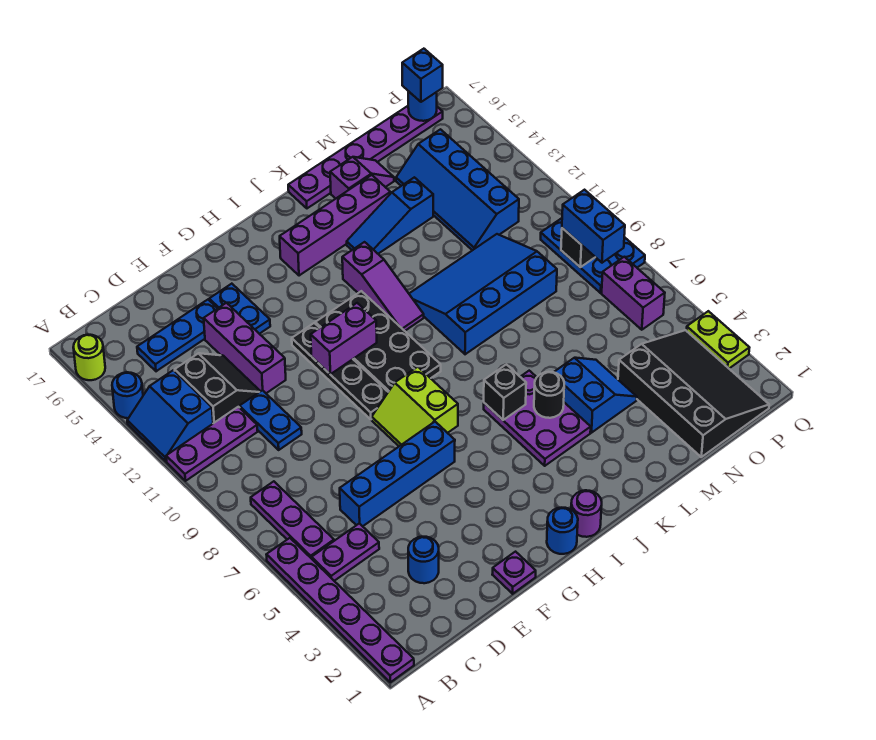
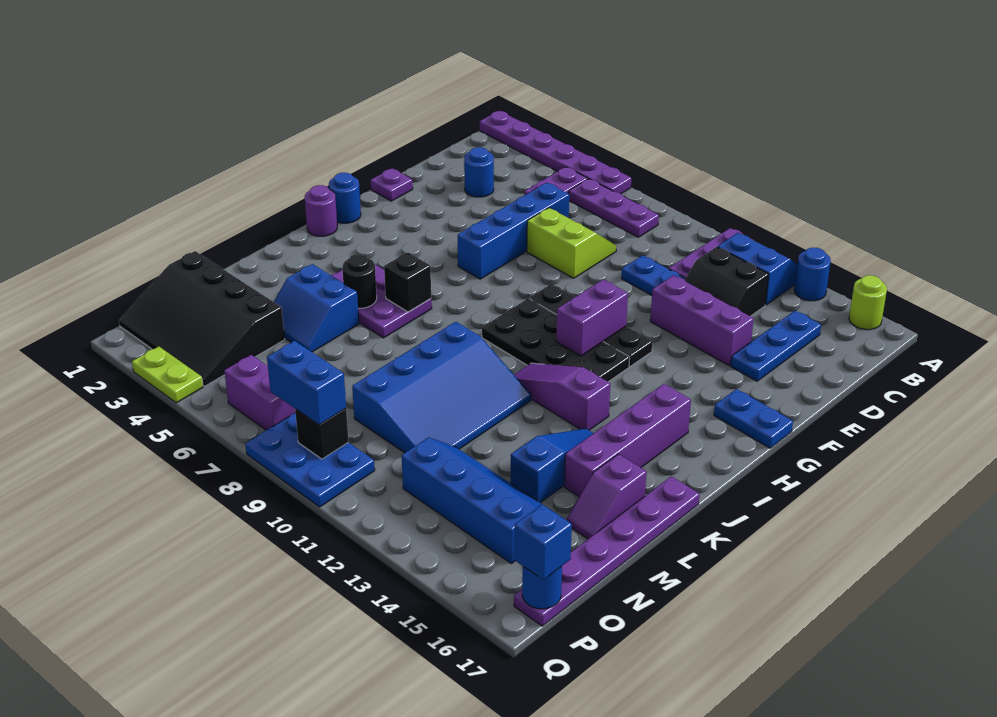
blue 1x2 plate [209,284,270,334] -> blue 1x2 plate moved to [714,389,793,448]
lime 2x2 slope [372,367,458,446] -> lime 2x2 slope moved to [527,208,616,278]

